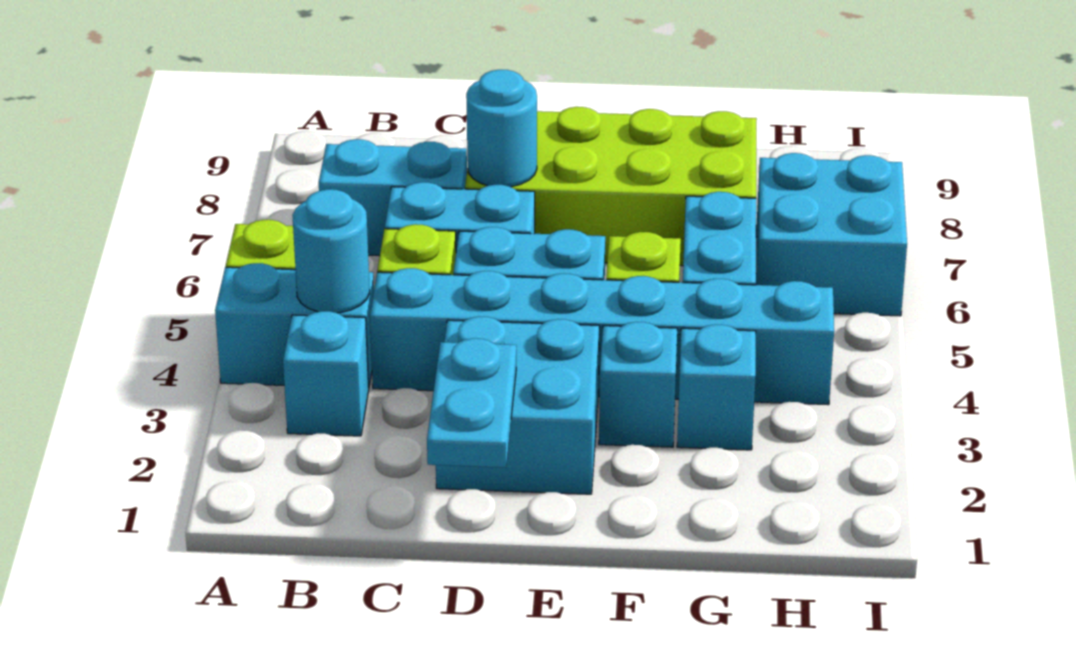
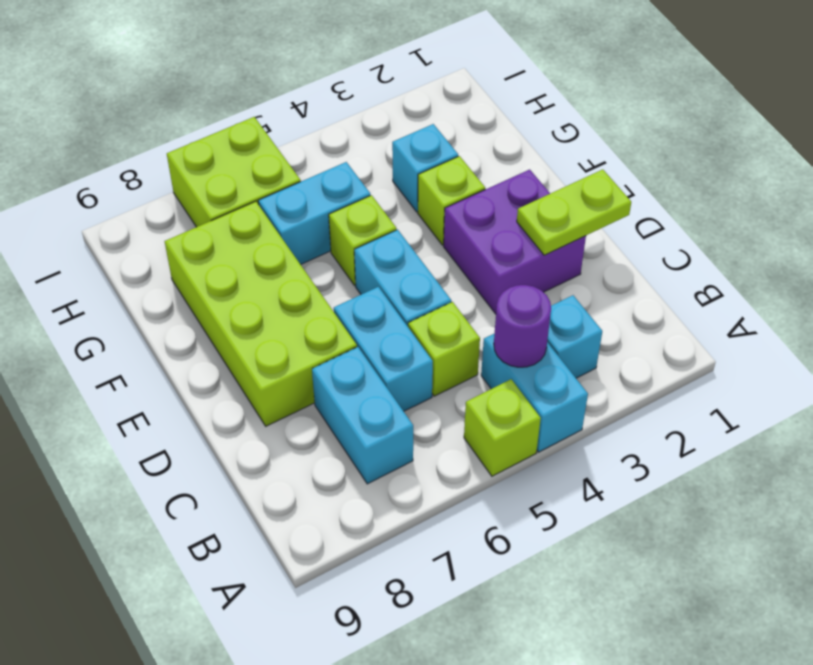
cyan 1x1 round brick [292,189,370,313] -> purple 1x1 round brick [494,285,551,367]
cyan 1x6 brick [370,268,834,405] -> none
cyan 1x2 plate [427,338,516,467] -> lime 1x2 plate [517,170,631,255]
cyan 2x2 brick [436,316,599,494] -> purple 2x2 brick [444,170,586,314]
cyan 1x1 round brick [466,70,537,187] -> none
cyan 1x1 brick [599,322,677,447] -> lime 1x1 brick [418,156,485,245]
cyan 2x2 brick [756,153,907,316] -> lime 2x2 brick [167,117,301,227]

